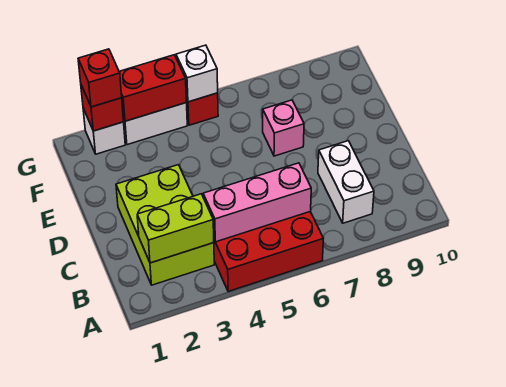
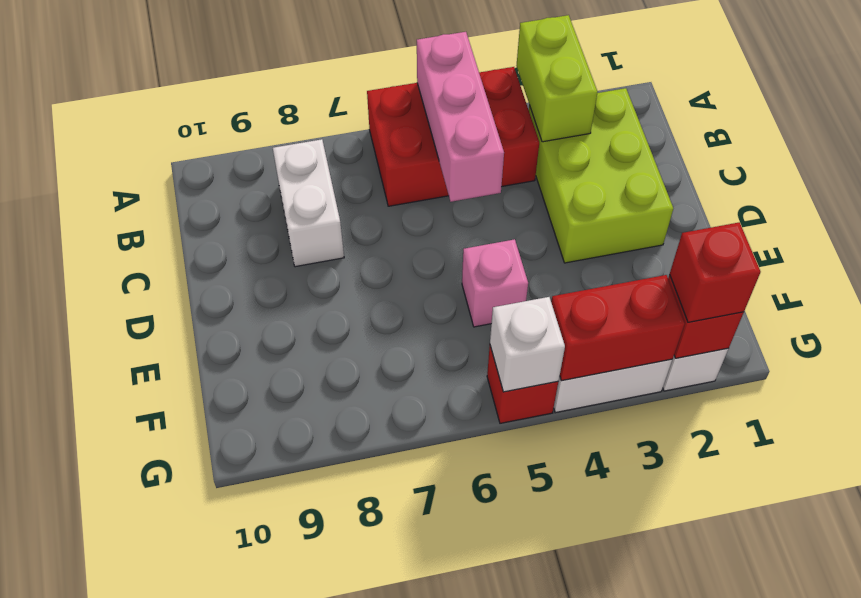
lime 1x2 brick [137,194,214,263] -> lime 1x2 brick turned to [516,15,598,142]
pink 1x3 brick [203,163,311,242] -> pink 1x3 brick turned to [417,32,504,202]
pink 1x1 brick [263,100,304,156] -> pink 1x1 brick moved to [462,239,528,327]

